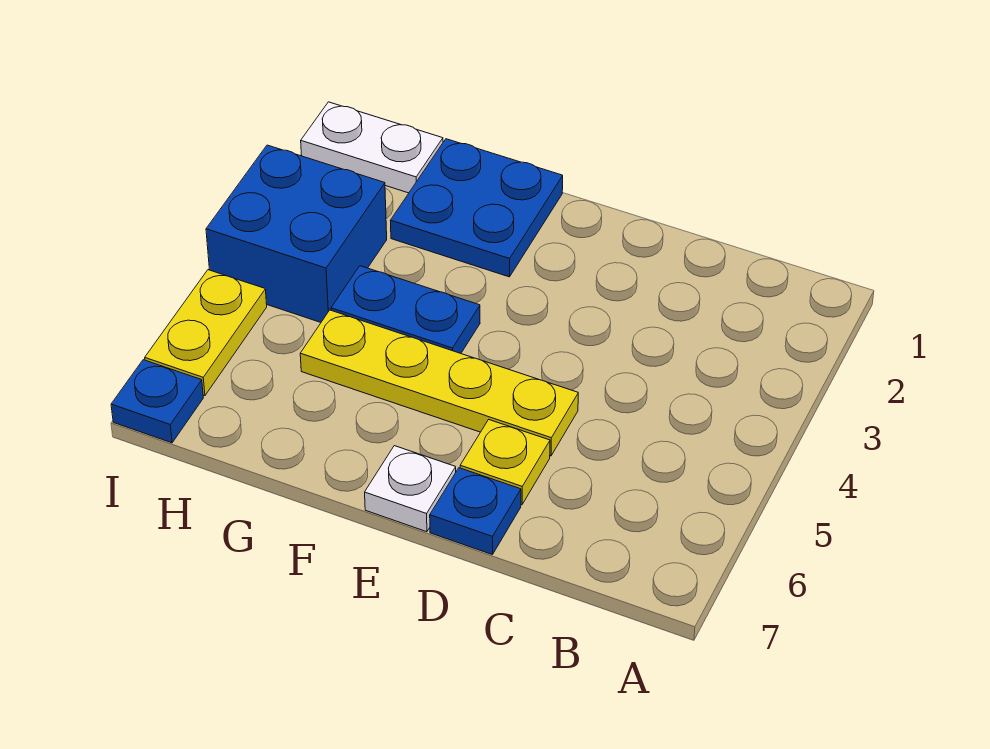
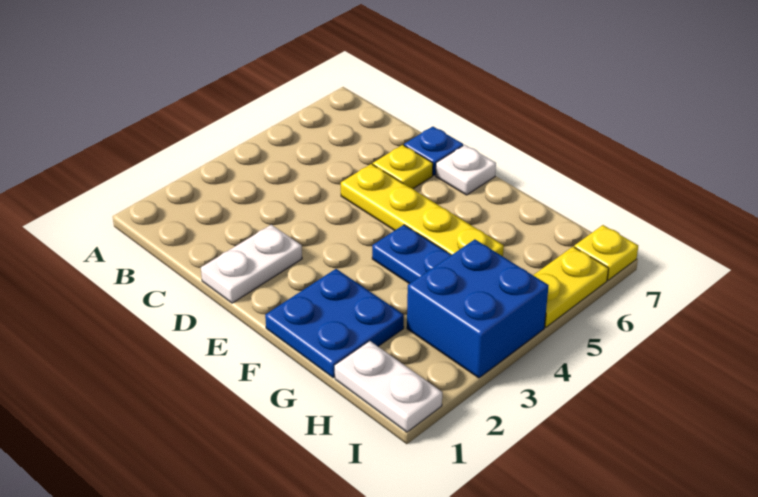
none -> white 1x2 plate [201,225,302,303]
blue 1x1 plate [111,360,203,443] -> yellow 1x1 plate [574,225,638,280]

